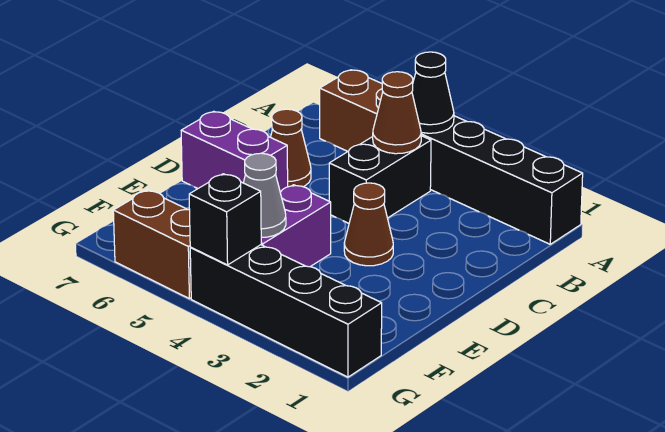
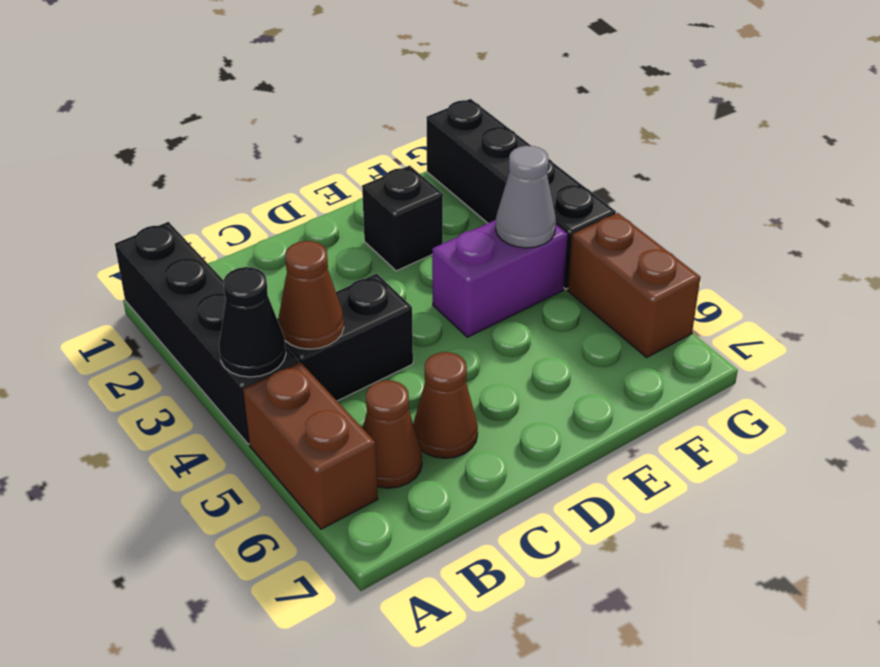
brown 1x1 cone [344,183,393,266] -> brown 1x1 cone moved to [363,380,422,488]
purple 1x2 brick [181,111,288,192] -> none
black 1x1 brick [189,174,261,265] -> black 1x1 brick moved to [362,166,443,271]

